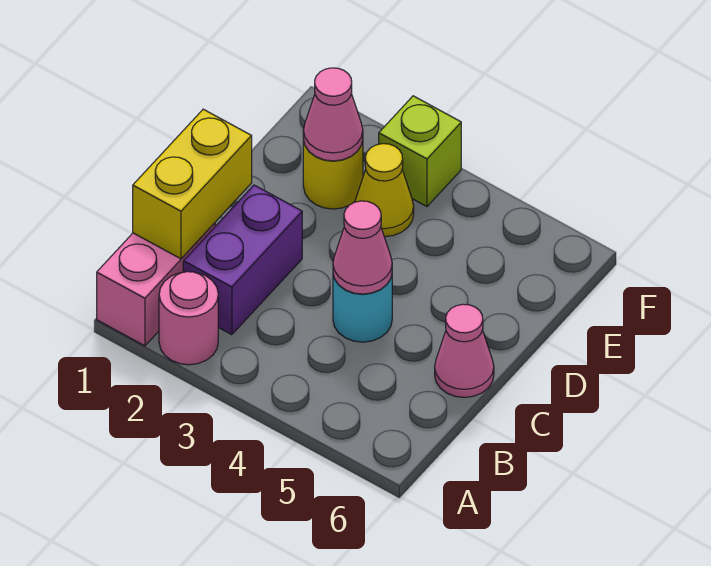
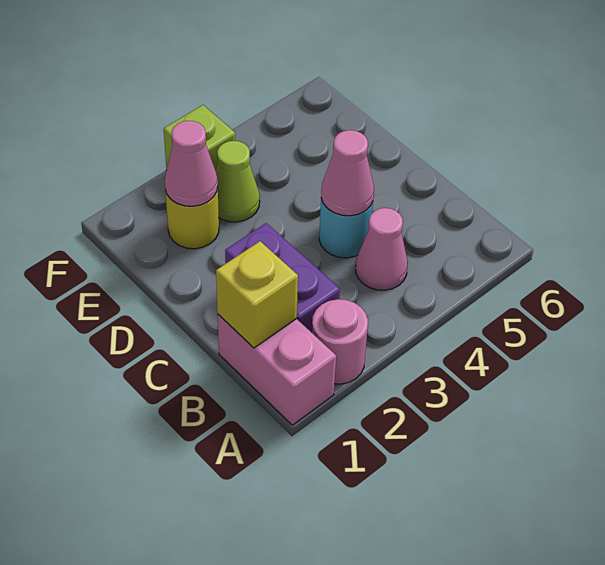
yellow 1x2 brick [133,109,252,259] -> yellow 1x1 brick [216,241,298,348]
pink 1x1 cone [435,304,494,397] -> pink 1x1 cone moved to [356,208,408,290]
yellow 1x1 cone [355,144,414,237] -> lime 1x1 cone [216,141,260,222]

